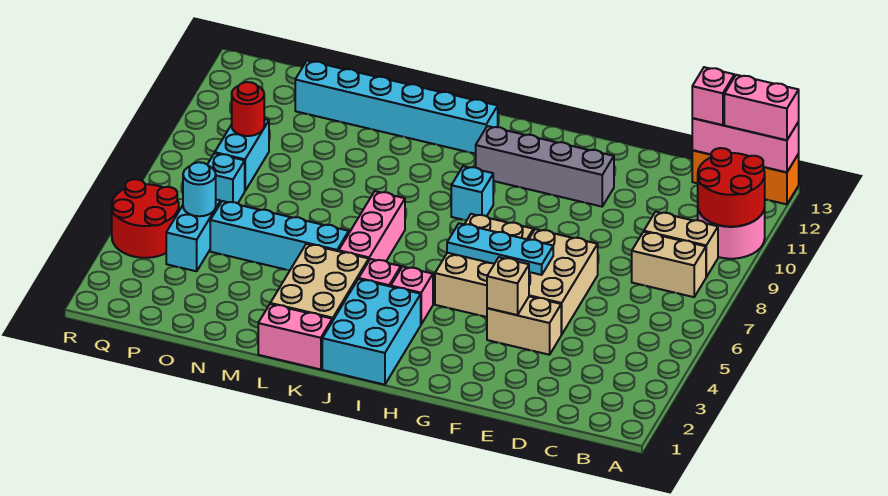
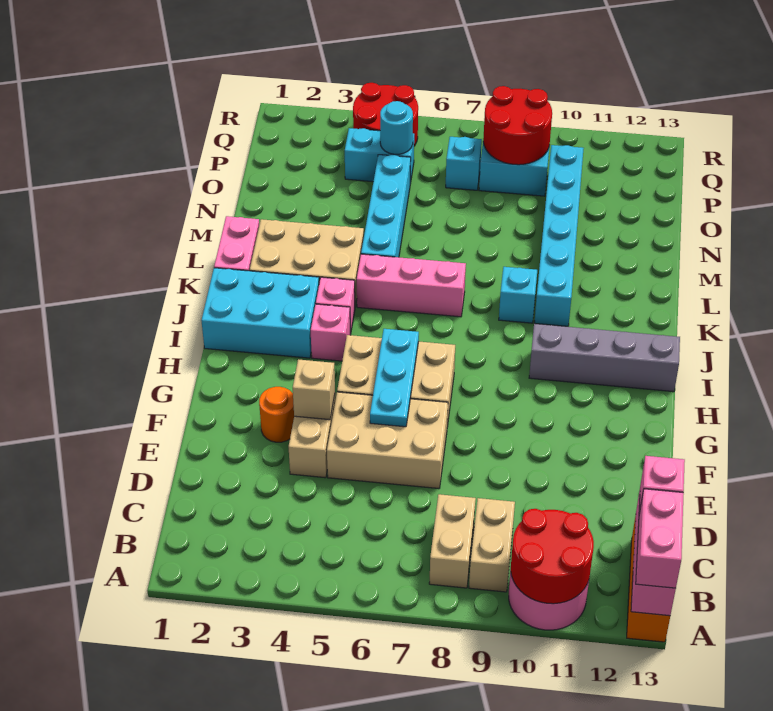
none -> orange 1x1 round brick [259,387,294,442]
grey 1x4 brick [476,126,614,207] -> grey 1x4 brick turned to [529,324,680,392]
cyan 1x1 brick [451,166,493,221] -> cyan 1x1 brick moved to [499,267,537,323]
cyan 1x6 brick [295,61,498,154] -> cyan 1x6 brick moved to [534,145,584,326]
red 1x1 round brick [232,82,264,136] -> red 2x2 round brick [483,86,552,165]

